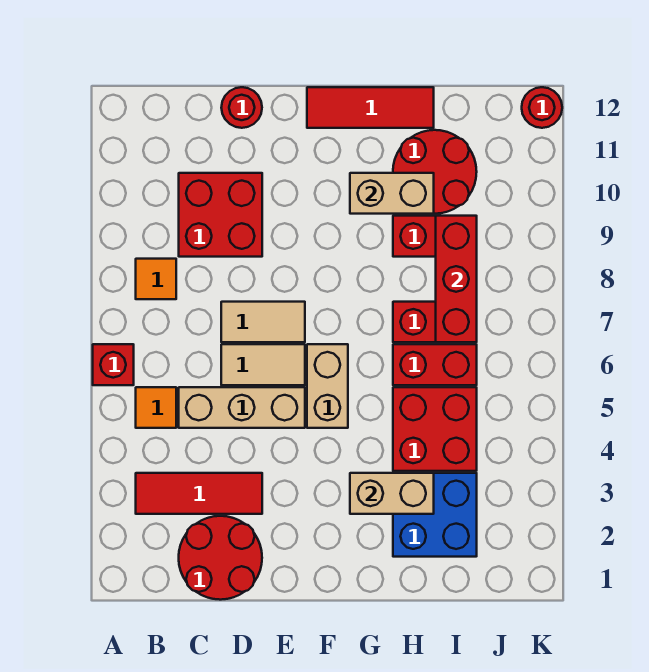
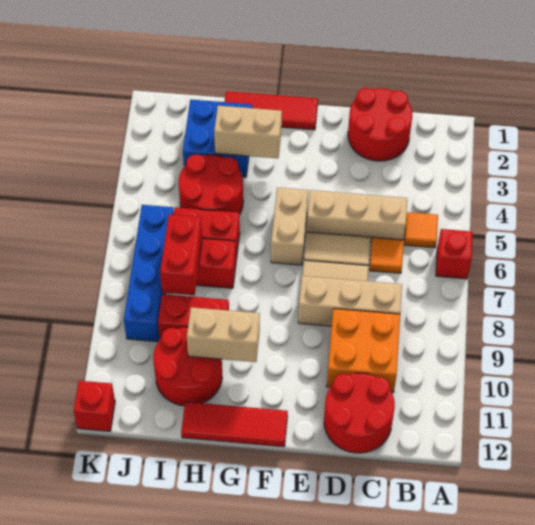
red 1x3 tile [136,473,262,514] -> red 1x3 tile moved to [225,91,318,130]
orange 1x1 tile [136,259,176,299] -> orange 1x1 tile moved to [370,237,404,273]
none -> tan 1x3 brick [298,276,402,326]
red 2x2 brick [179,173,262,257] -> orange 2x2 brick [327,309,400,393]
red 1x1 round brick [221,87,262,128] -> red 2x2 round brick [324,373,395,453]
red 2x2 brick [393,387,477,471] -> red 2x2 round brick [179,155,243,215]
red 1x3 brick [436,216,477,342] -> red 1x2 brick [160,215,202,295]
none -> blue 1x4 brick [124,205,174,342]
red 1x1 round brick [522,87,562,128] -> red 1x1 brick [74,381,115,431]

